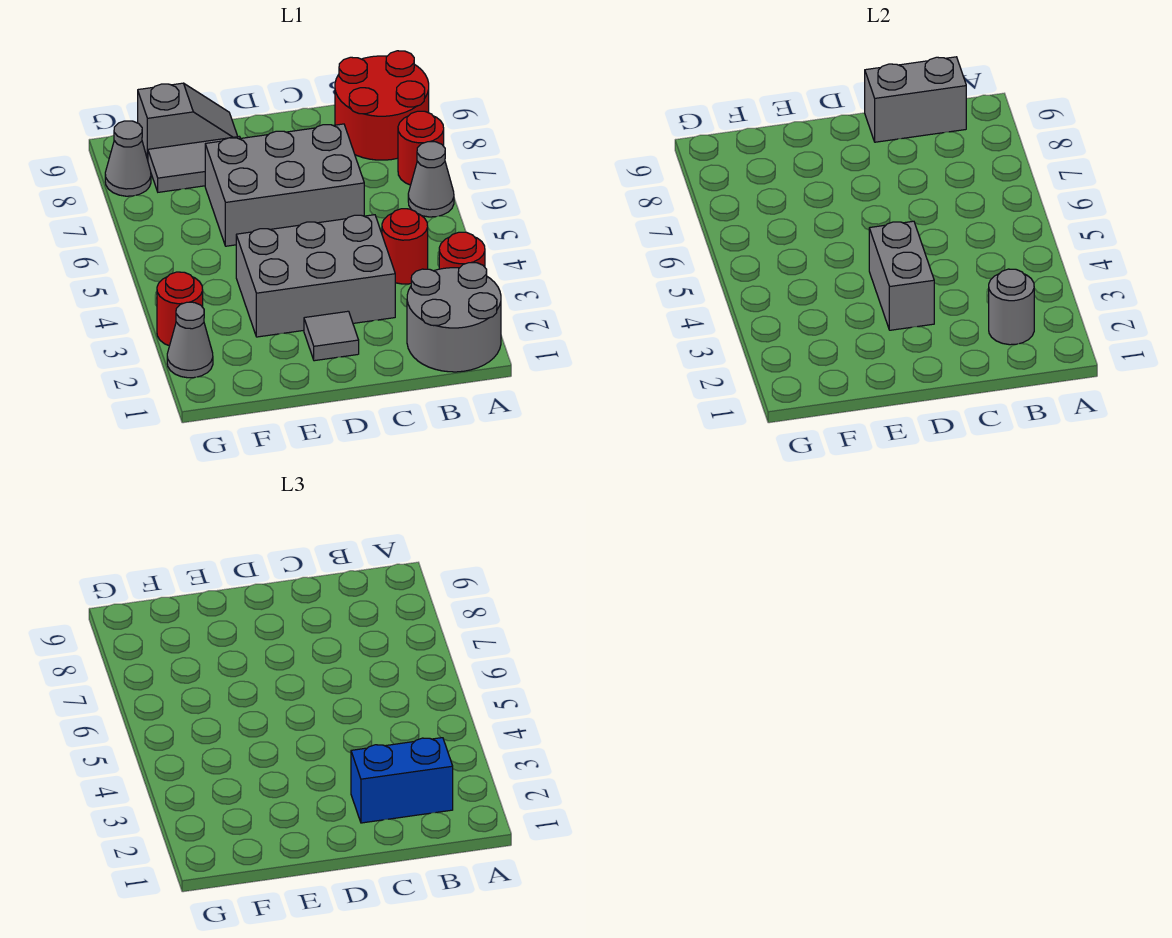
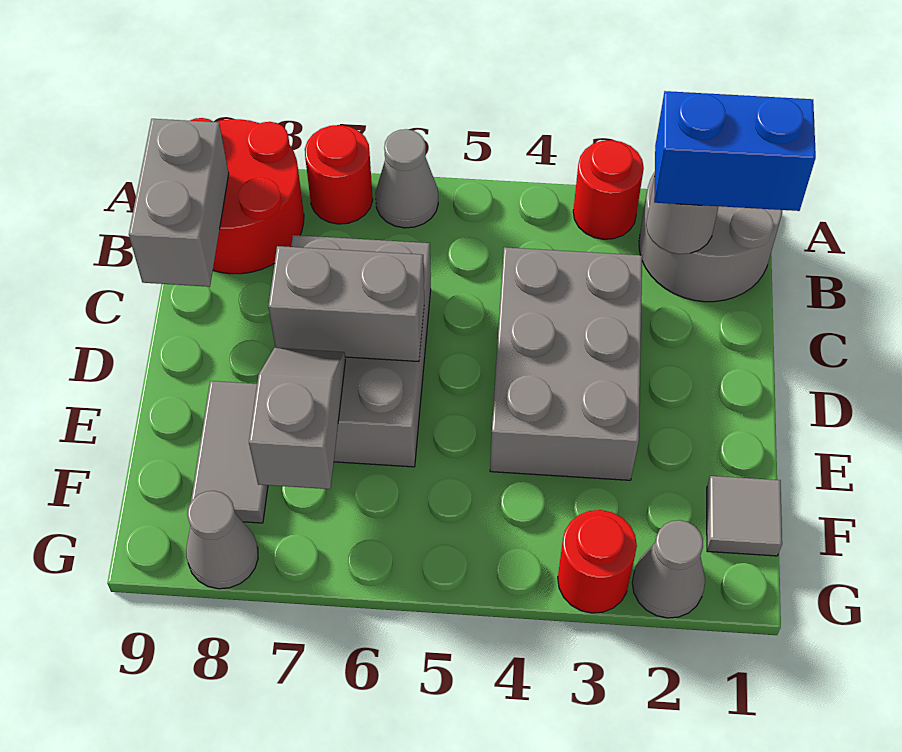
blue 1x2 brick [351,738,453,823] -> blue 1x2 brick turned to [654,91,816,211]
red 1x1 round brick [382,209,428,284] -> none
grey 1x1 tile [304,311,359,361] -> grey 1x1 tile moved to [707,476,782,556]
grey 1x2 brick [869,221,934,330] -> grey 1x2 brick moved to [268,246,424,362]
grey 1x2 slope [138,83,238,160] -> grey 1x2 slope moved to [249,348,345,489]

